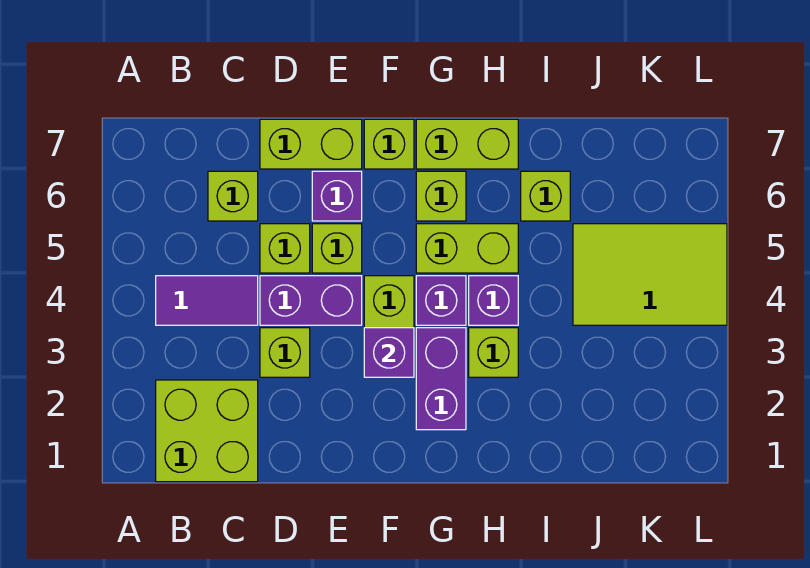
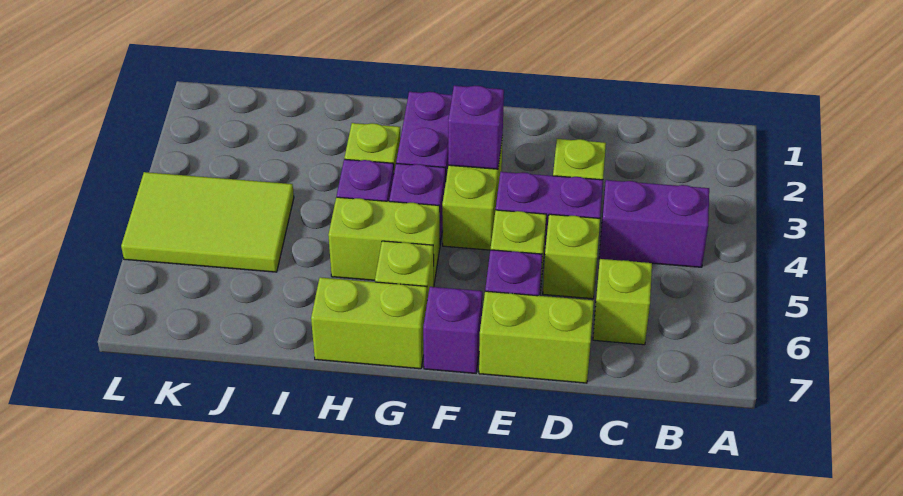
lime 2x2 brick [156,380,258,482] -> none
purple 1x2 tile [156,276,258,325] -> purple 1x2 brick [599,180,709,267]
lime 1x1 brick [364,119,414,169] -> purple 1x1 brick [423,287,482,373]
lime 1x1 brick [521,171,570,221] -> none

